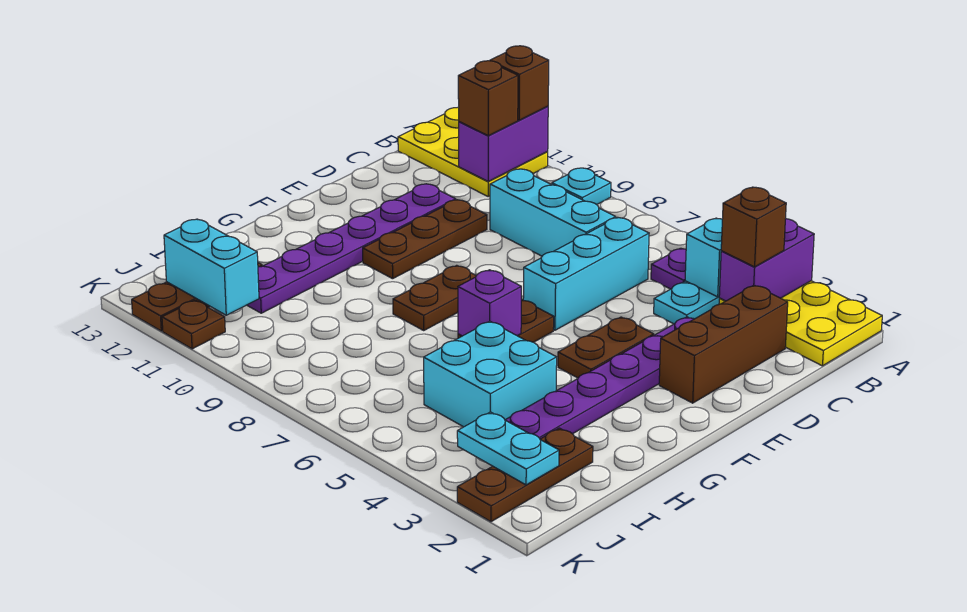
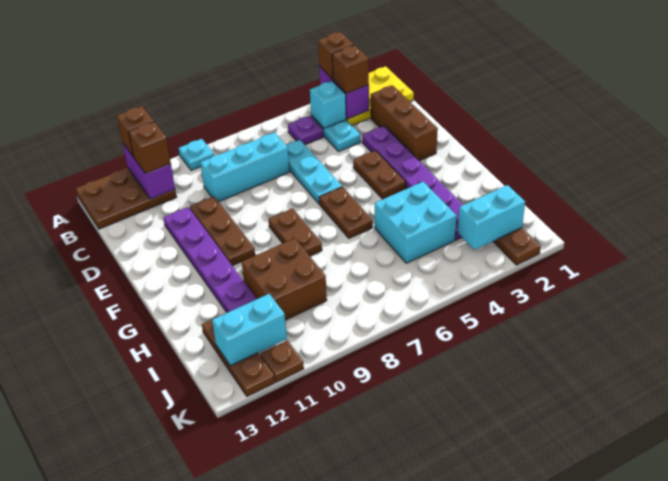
none -> brown 1x1 brick [318,32,354,79]
yellow 2x3 plate [398,107,548,196] -> brown 2x3 plate [76,168,177,229]
cyan 1x3 brick [523,217,649,330] -> cyan 1x3 plate [286,140,342,204]
purple 1x1 brick [458,270,521,336] -> none
none -> brown 2x2 brick [242,238,327,320]
cyan 1x2 plate [457,412,559,485] -> cyan 1x2 brick [458,185,525,250]

